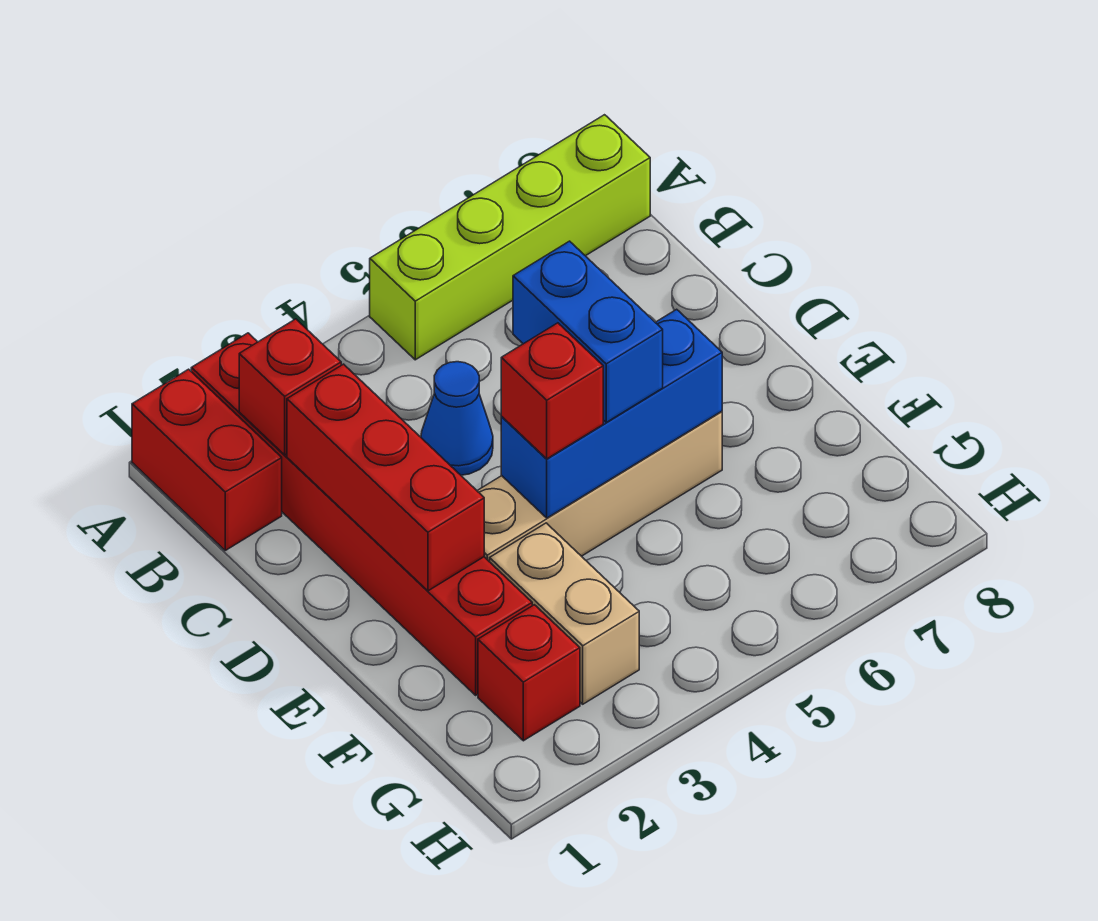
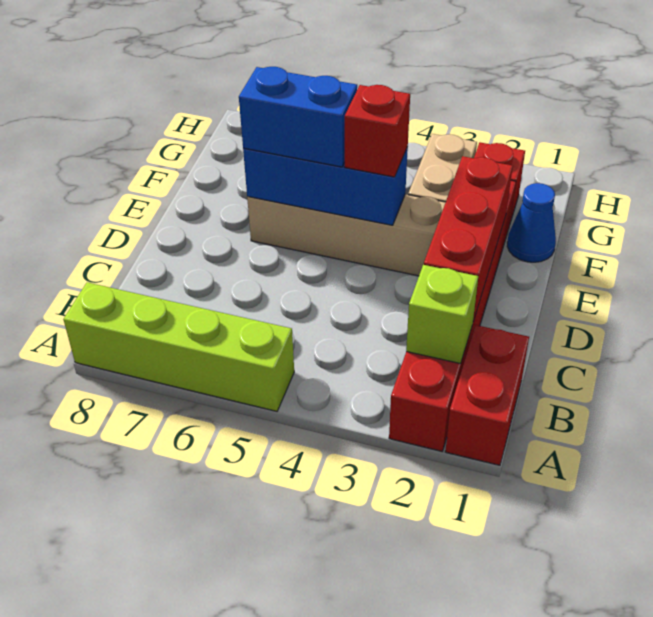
red 1x1 brick [239,319,341,455] -> lime 1x1 brick [406,265,478,364]
blue 1x1 cone [421,362,493,475] -> blue 1x1 cone moved to [507,183,556,262]
blue 1x2 brick [513,241,663,422] -> blue 1x2 brick turned to [239,67,357,167]

